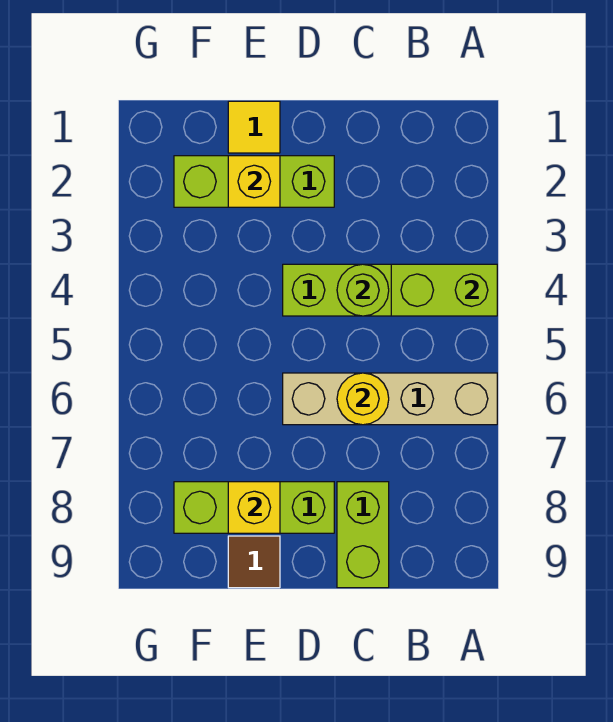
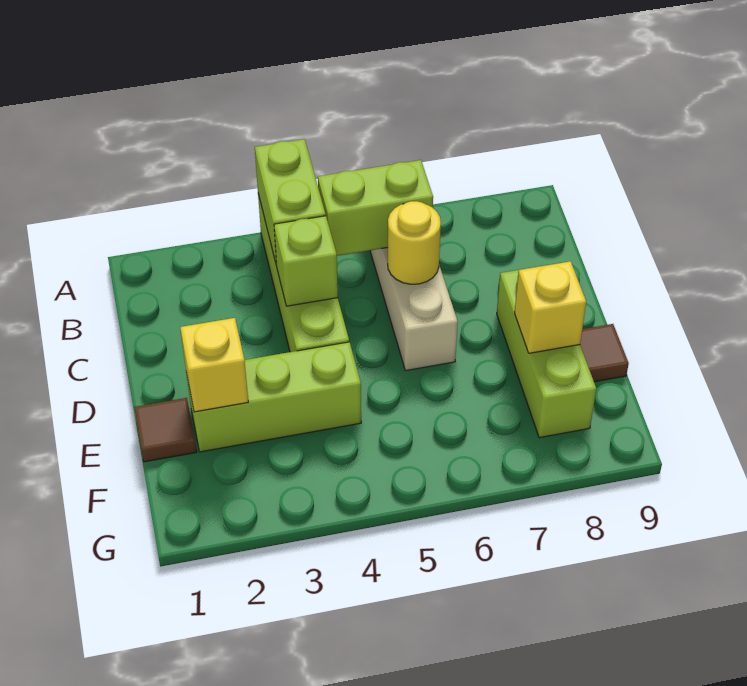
lime 1x1 round brick [337,264,389,316] -> lime 1x1 brick [274,216,338,306]
lime 1x2 brick [337,482,389,588] -> lime 1x2 brick moved to [318,160,433,256]
lime 1x3 brick [174,156,334,207] -> lime 1x3 brick turned to [186,342,361,452]
yellow 1x1 tile [228,101,280,153] -> brown 1x1 tile [134,398,197,462]

